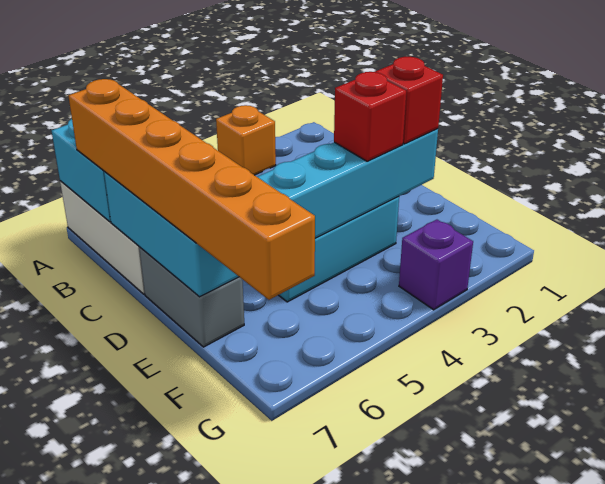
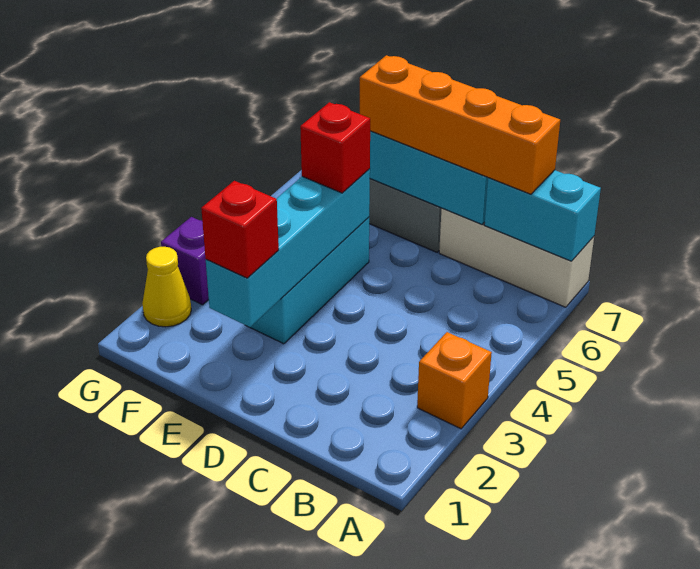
orange 1x6 brick [68,79,315,300] -> orange 1x4 brick [360,55,560,194]
red 1x1 brick [334,72,406,161] -> red 1x1 brick moved to [300,102,370,193]
none -> yellow 1x1 cone [142,247,191,327]

